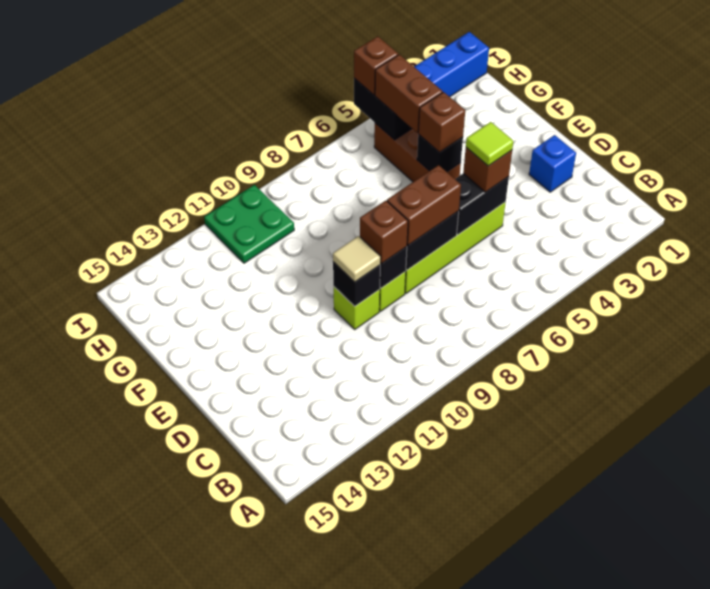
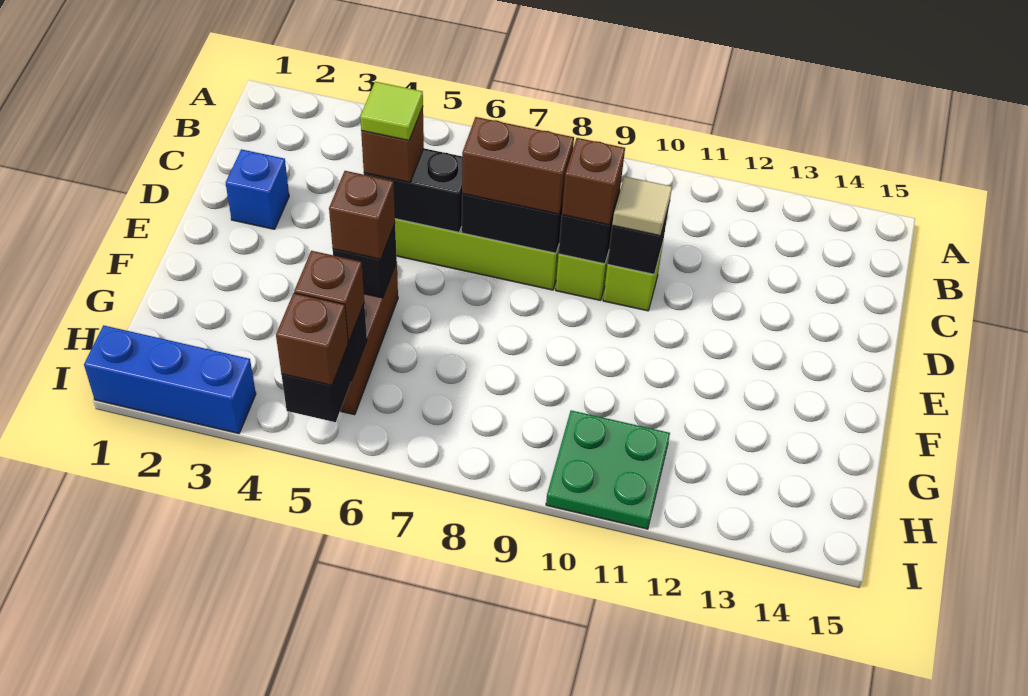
brown 1x2 brick [375,55,443,133] -> brown 1x1 brick [294,251,364,342]

